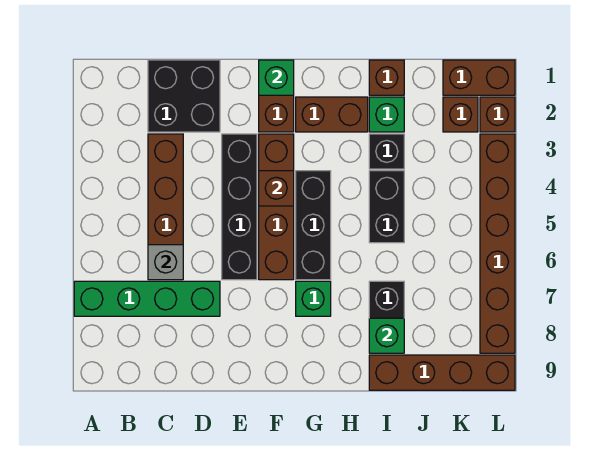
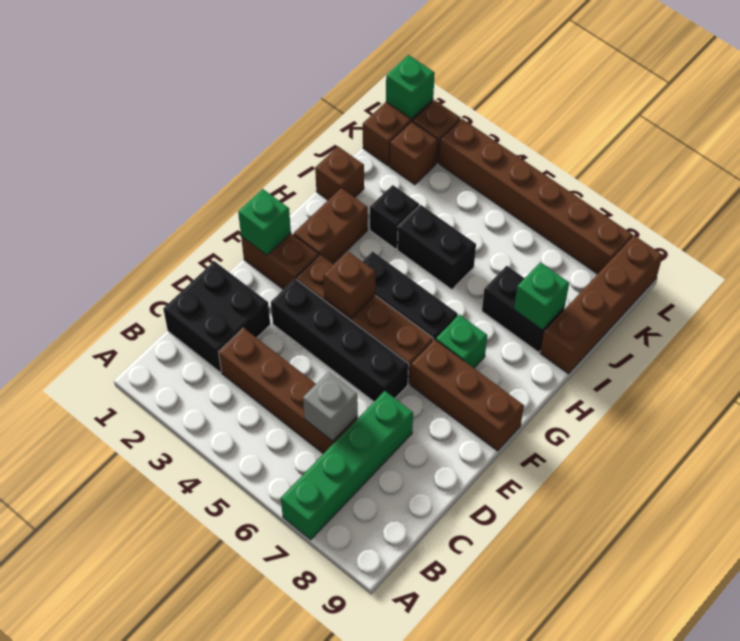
none -> brown 1x3 brick [410,340,524,451]
green 1x1 brick [369,97,404,132] -> green 1x1 brick moved to [386,55,435,119]

